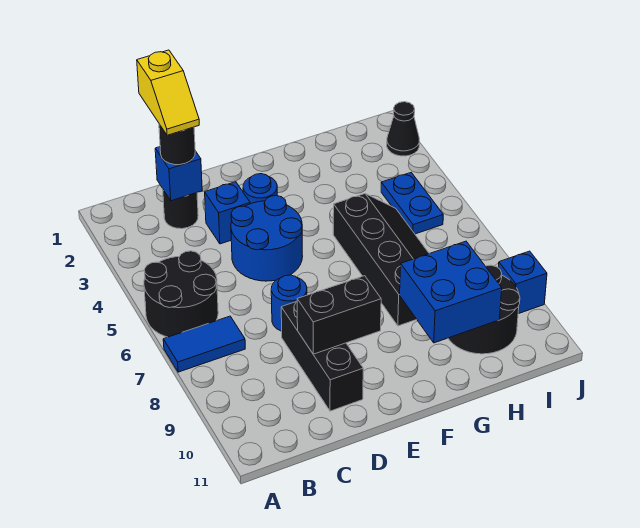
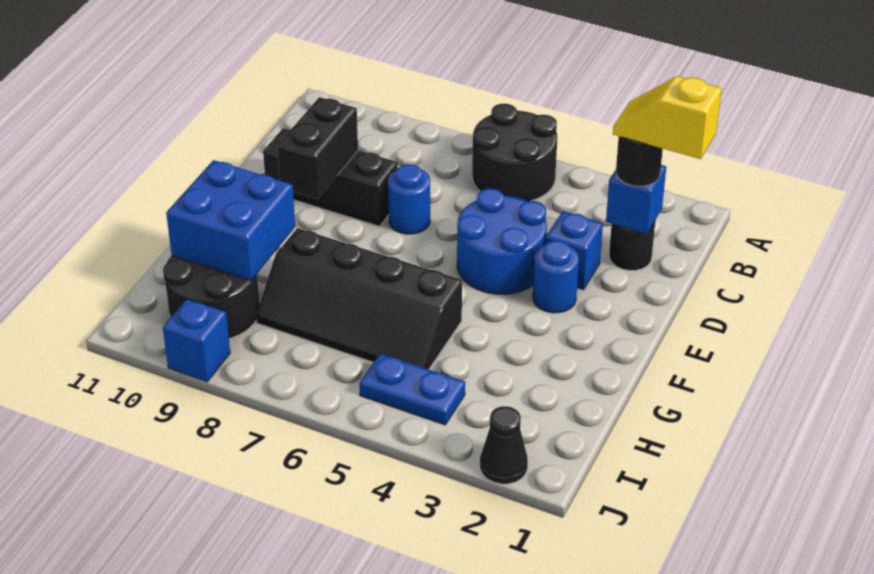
blue 1x2 tile [163,316,245,372] -> none

